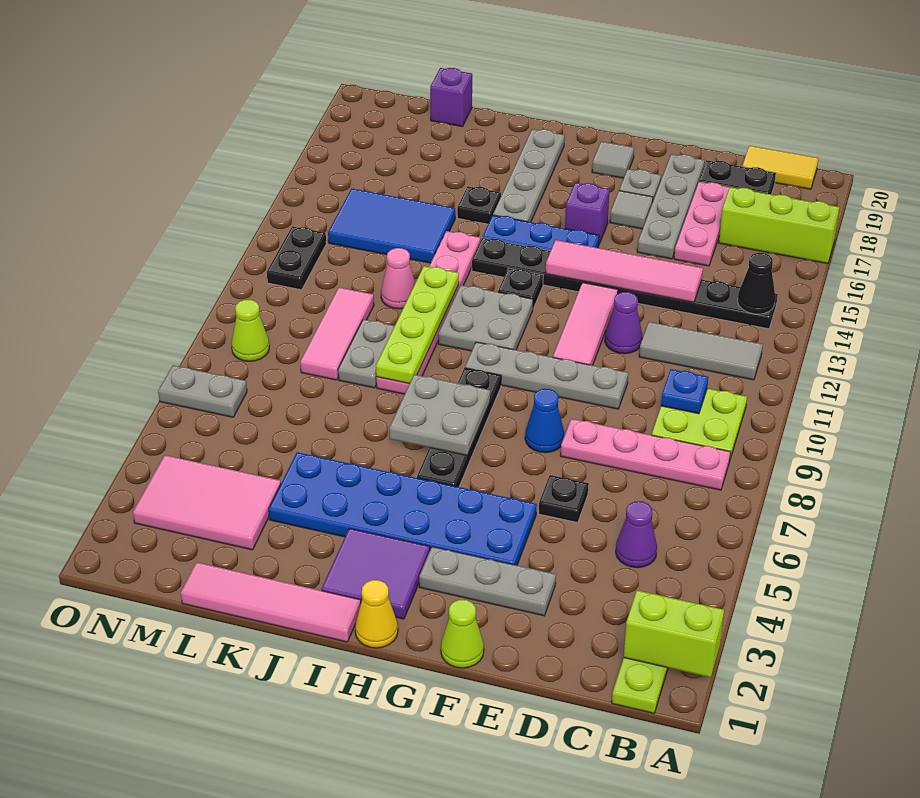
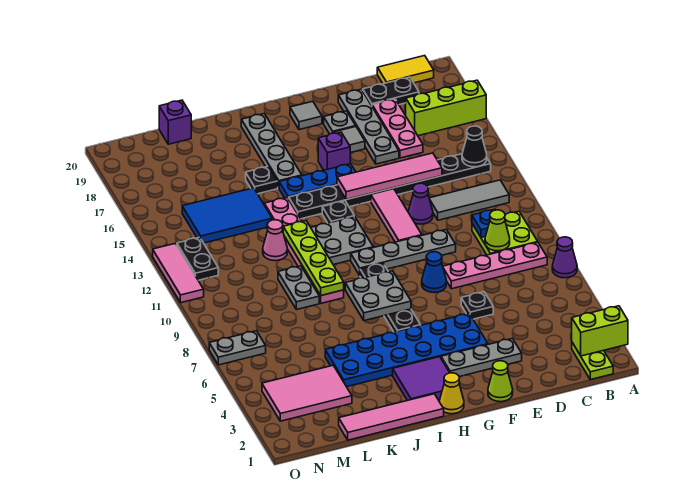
purple 1x1 cone [616,501,657,568] -> purple 1x1 cone moved to [552,237,577,278]
pink 1x3 tile [300,288,374,380] -> pink 1x3 tile moved to [153,243,204,303]
lime 1x1 cone [231,300,269,361] -> lime 1x1 cone moved to [485,210,510,251]

